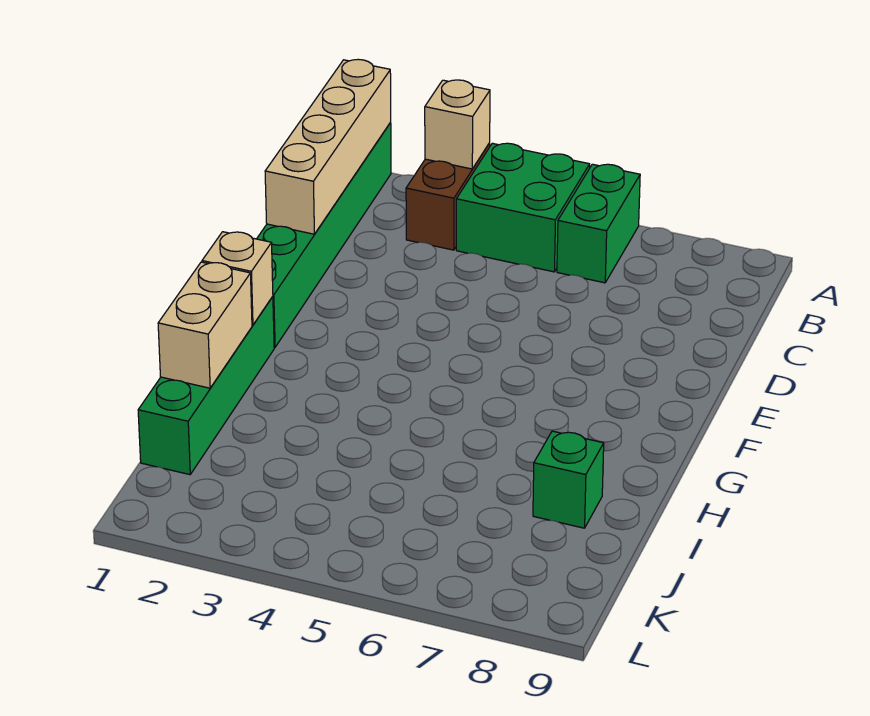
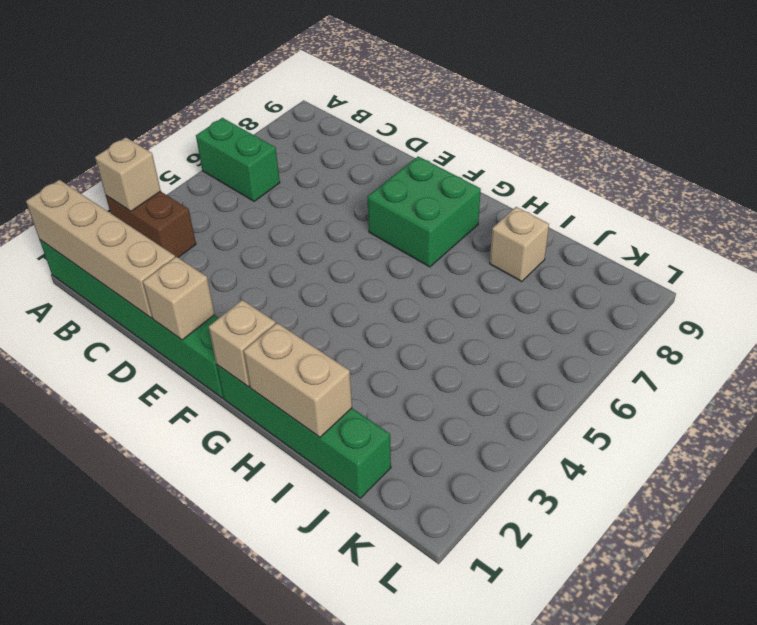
green 2x2 brick [456,143,590,272] -> green 2x2 brick moved to [367,156,481,267]
none -> tan 1x1 brick [143,257,215,340]
green 1x1 brick [533,431,604,528] -> tan 1x1 brick [490,207,549,282]

